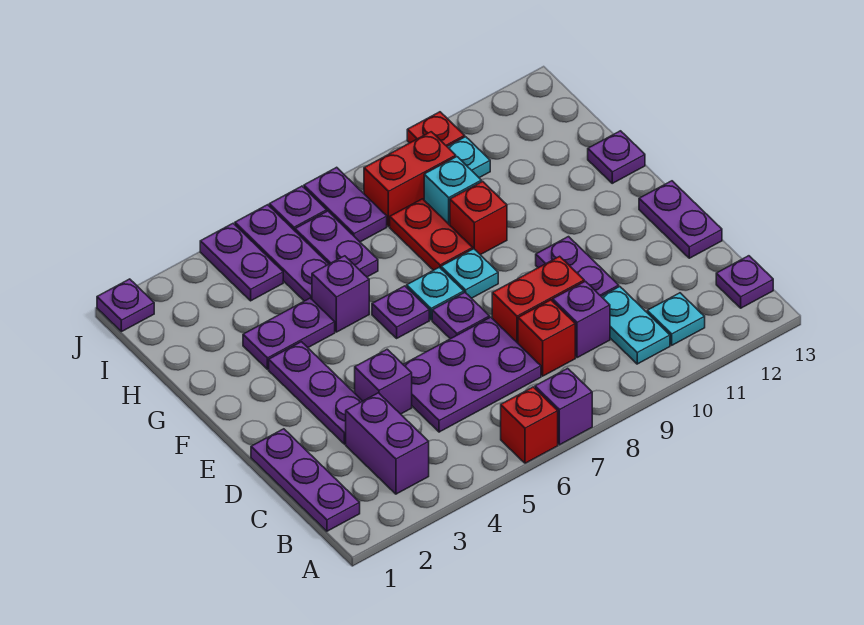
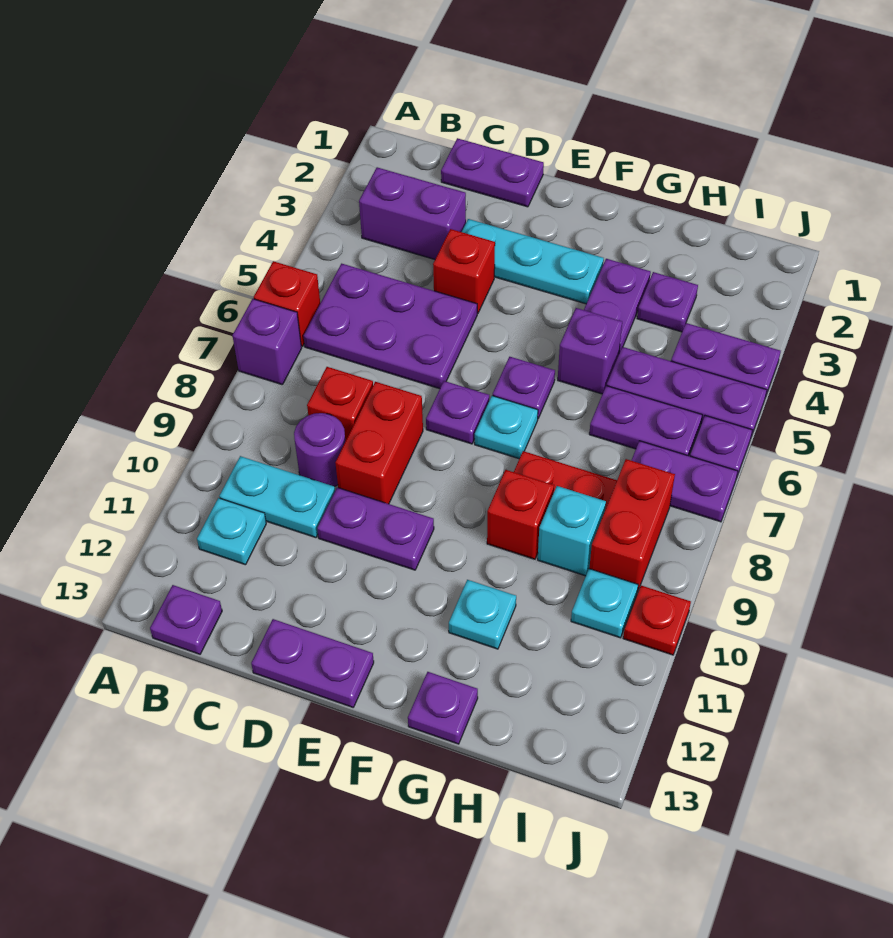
purple 1x3 plate [251,429,360,531] -> purple 1x2 plate [441,138,544,207]
purple 2x3 plate [403,317,541,432] -> purple 2x3 plate turned to [304,264,477,389]
purple 1x1 brick [553,281,610,358] -> purple 1x1 round brick [294,413,346,487]
purple 1x3 plate [269,342,362,444] -> cyan 1x3 plate [462,219,604,304]
purple 1x1 brick [355,349,412,414] -> red 1x1 brick [433,229,495,314]
cyan 1x1 plate [441,249,498,298] -> cyan 1x1 plate moved to [449,580,516,649]
purple 1x1 plate [97,279,154,332] -> purple 1x1 plate moved to [637,272,698,332]

